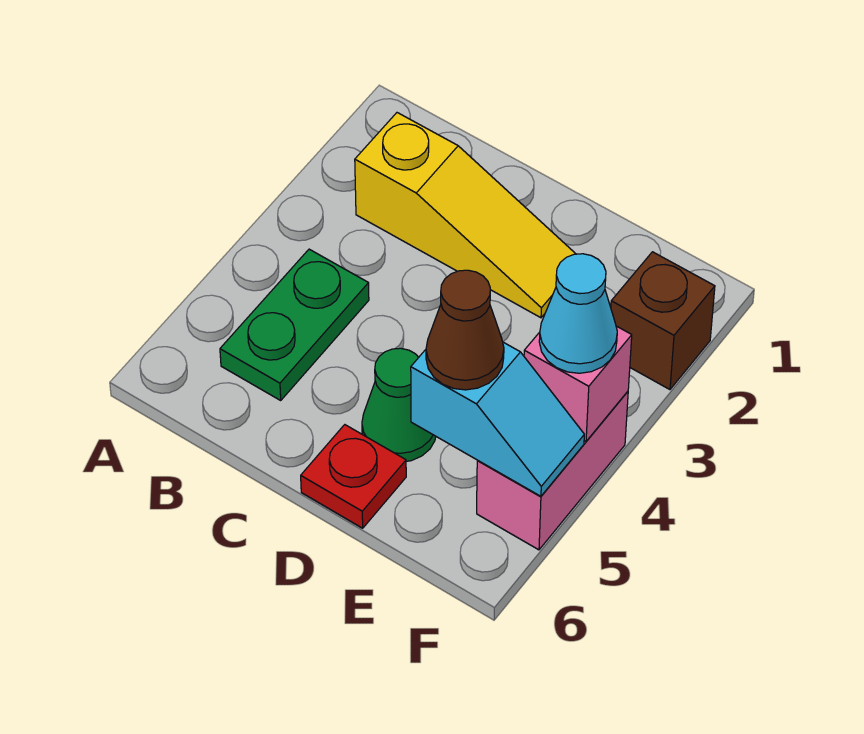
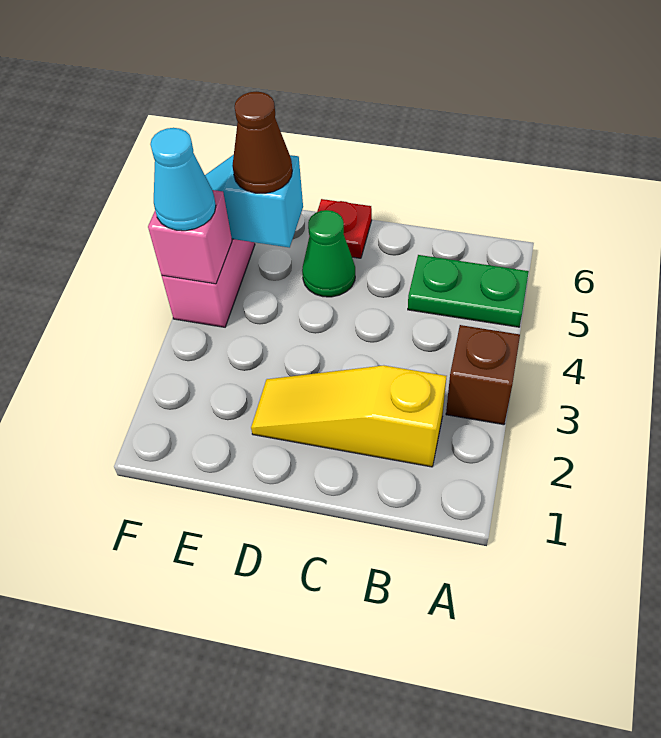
green 1x2 plate [220,249,369,400] -> green 1x2 plate turned to [408,255,529,327]
brown 1x1 brick [611,252,715,390] -> brown 1x1 brick moved to [446,325,520,425]

